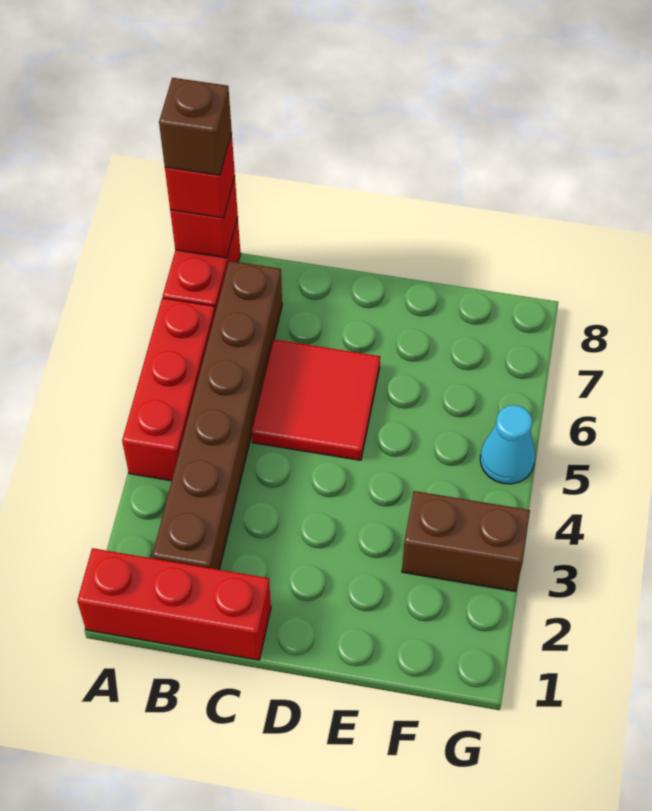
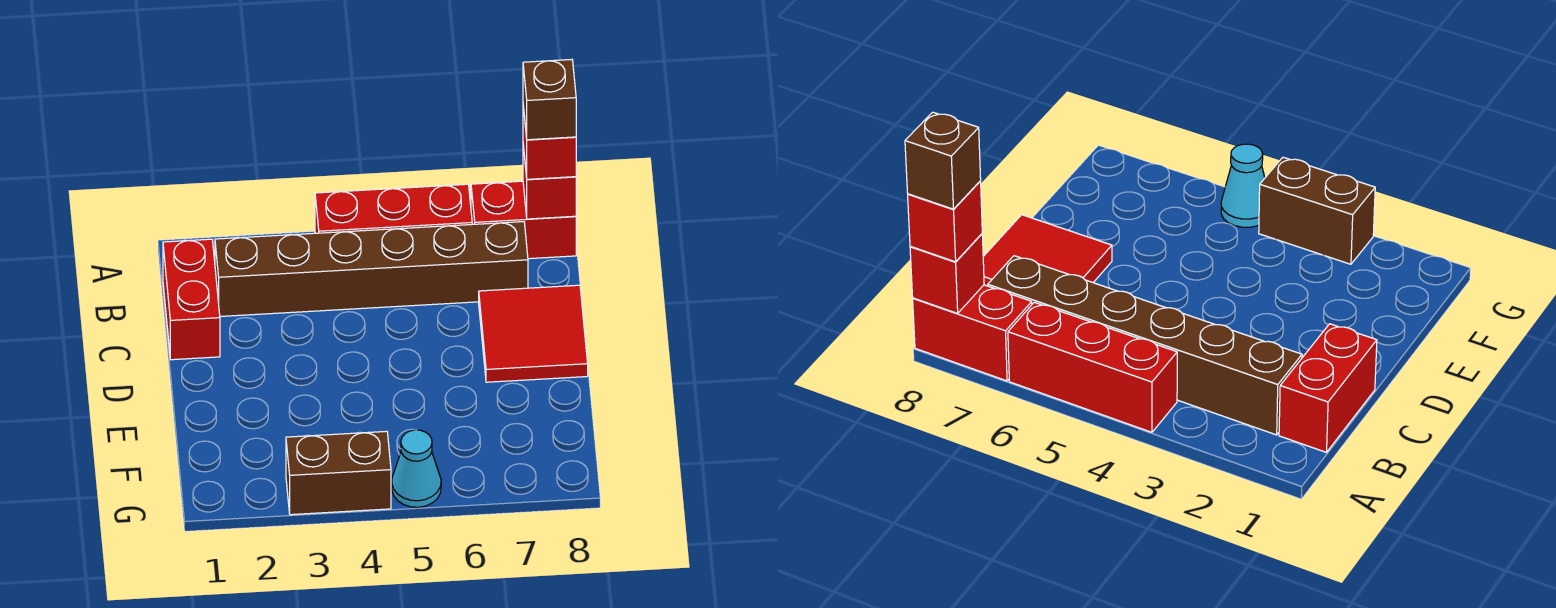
red 1x3 brick [77,548,271,660] -> red 1x2 brick [163,239,220,360]
red 2x2 tile [252,340,380,460] -> red 2x2 tile moved to [479,285,588,382]
brown 1x2 brick [402,491,530,592] -> brown 1x2 brick turned to [286,431,391,515]

